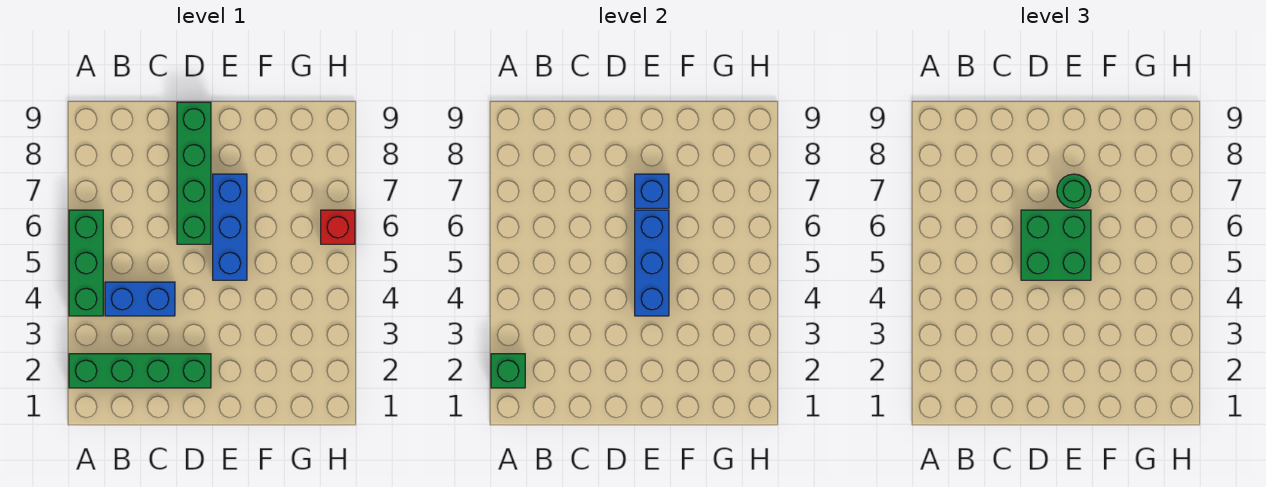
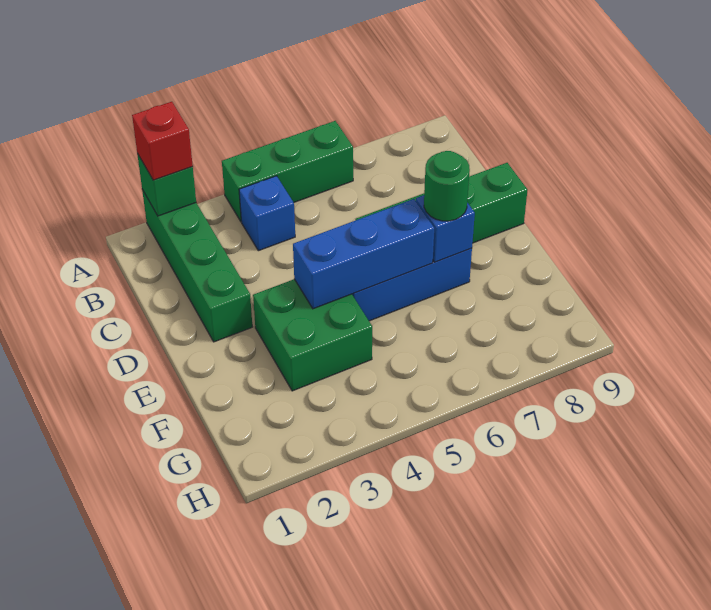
blue 1x2 brick [105,282,175,316] -> blue 1x1 brick [239,176,295,251]
green 2x2 brick [1021,210,1091,280] -> green 2x2 brick moved to [253,279,372,391]
red 1x1 brick [321,210,355,244] -> red 1x1 brick moved to [132,102,193,180]

